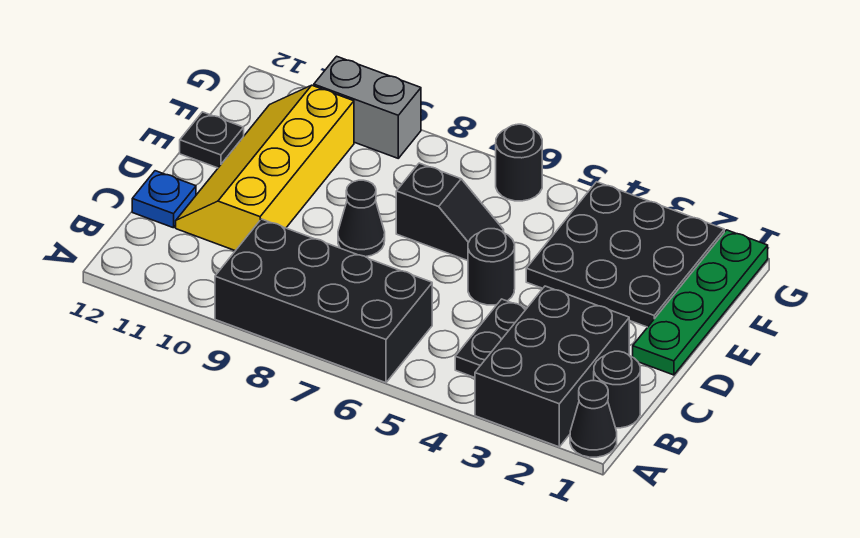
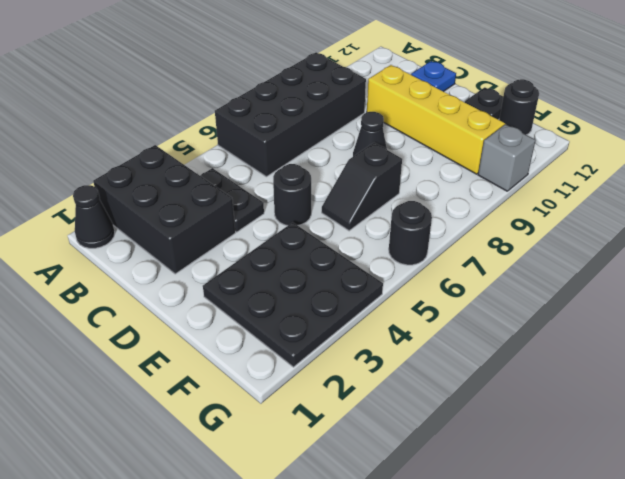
black 1x1 round brick [594,351,640,428] -> black 1x1 round brick moved to [499,79,539,135]
green 1x4 plate [633,230,768,375] -> none
grey 1x2 brick [314,56,421,158] -> grey 1x1 brick [478,124,536,191]

